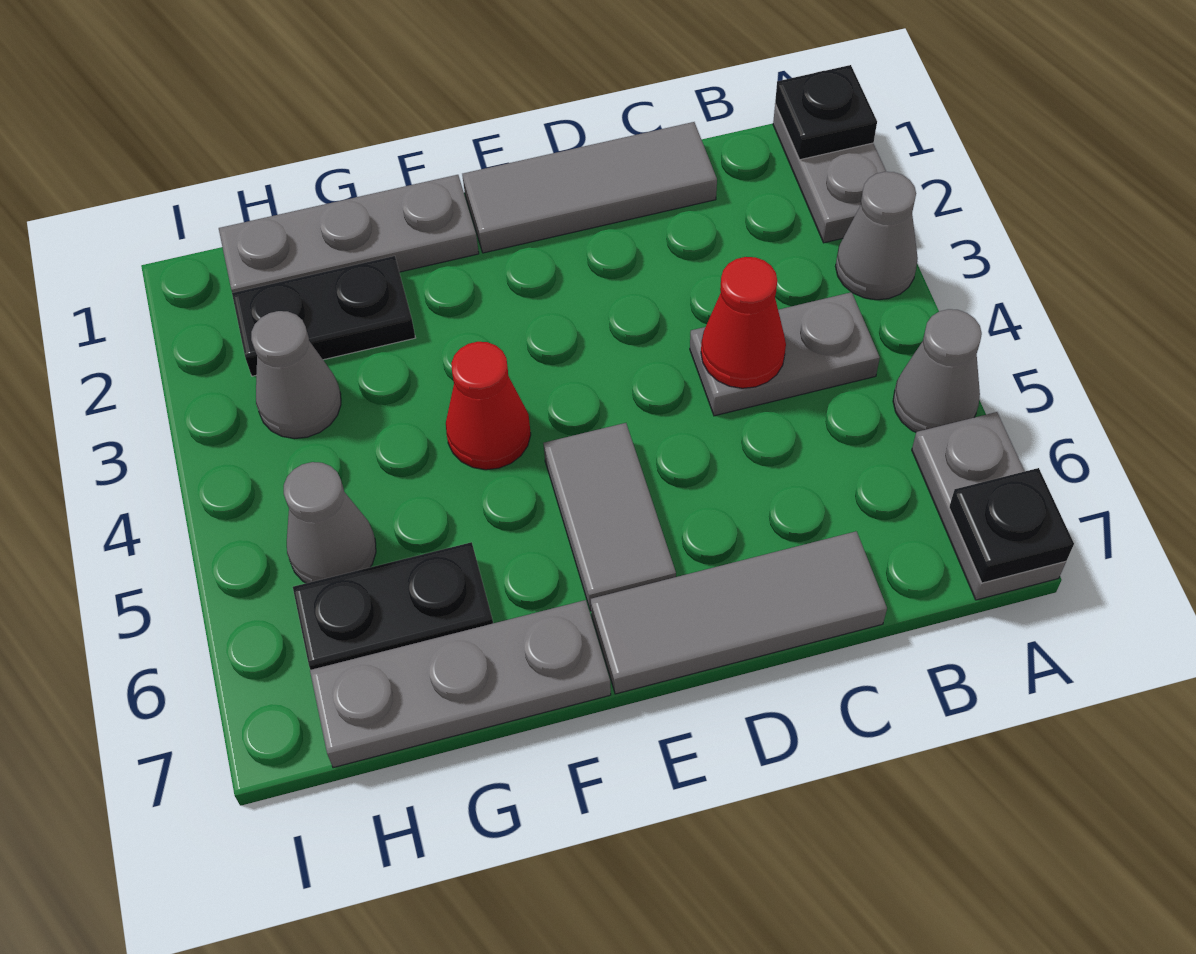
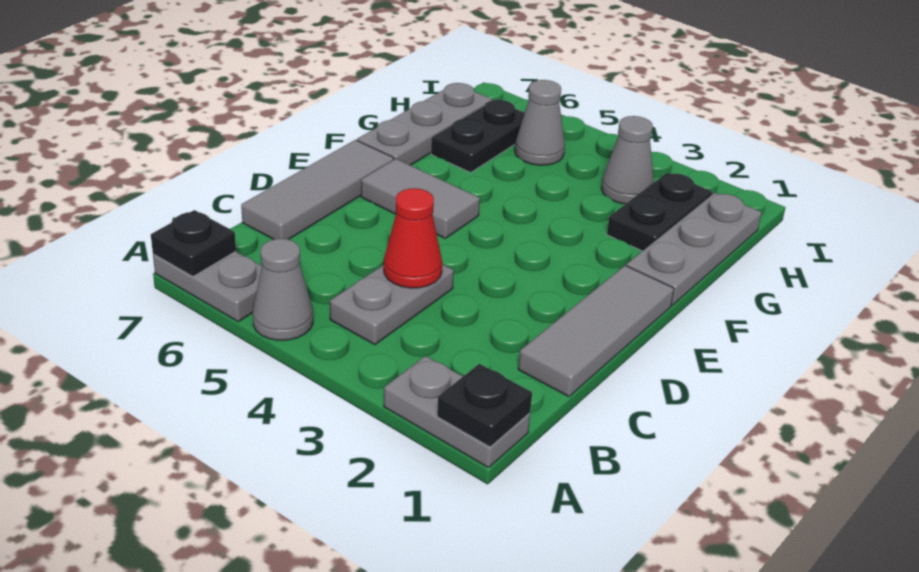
grey 1x1 cone [836,172,918,300] -> none
red 1x1 cone [446,342,531,470] -> none

